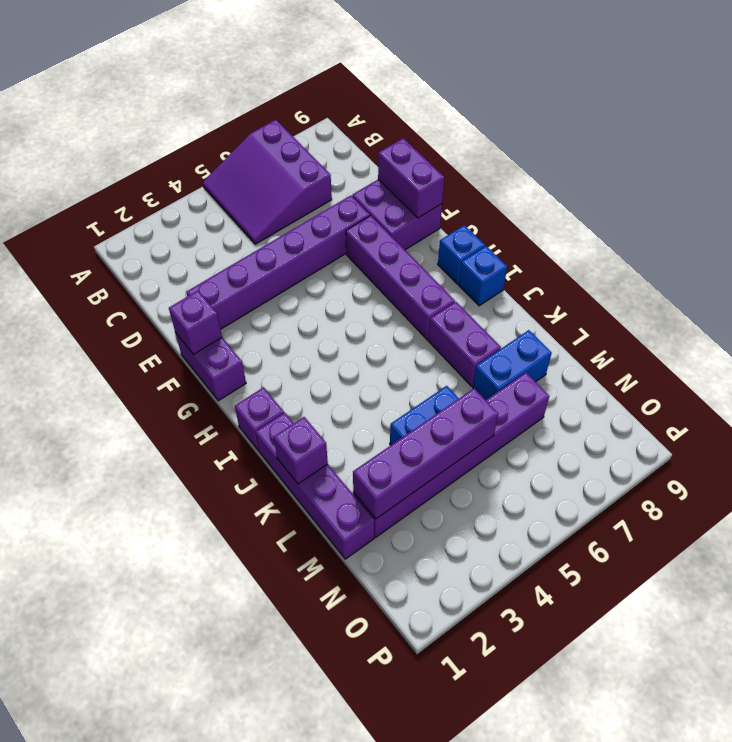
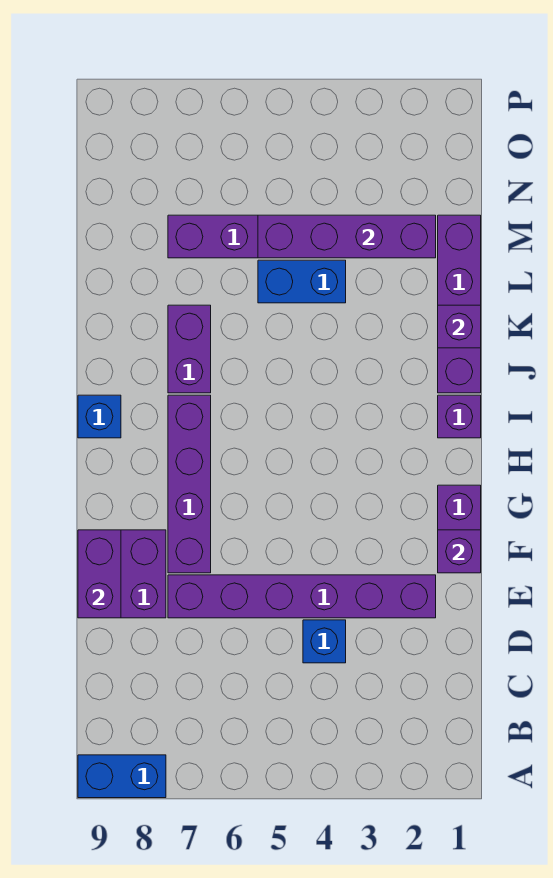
purple 3x3 slope [203,120,332,244] -> none
blue 1x1 brick [438,225,485,284] -> blue 1x1 brick moved to [303,620,346,663]
blue 1x2 brick [473,330,552,400] -> blue 1x2 brick moved to [78,755,166,798]

